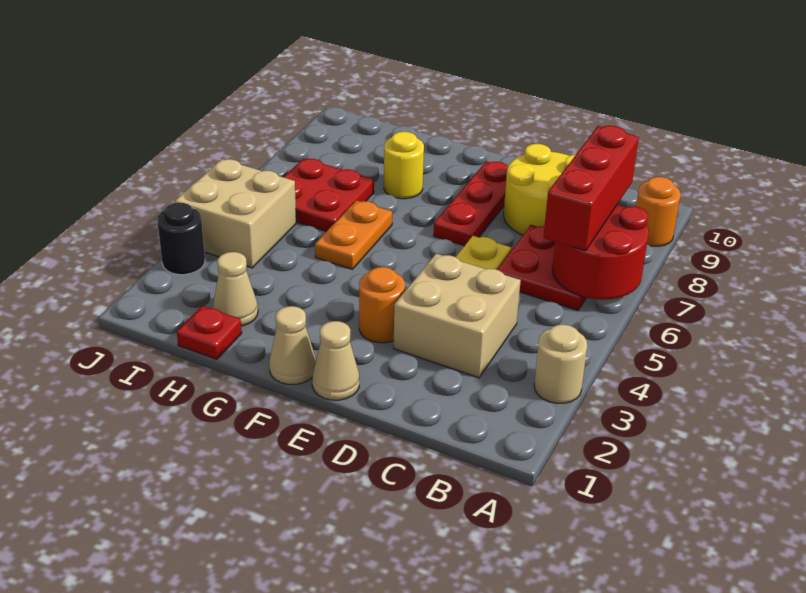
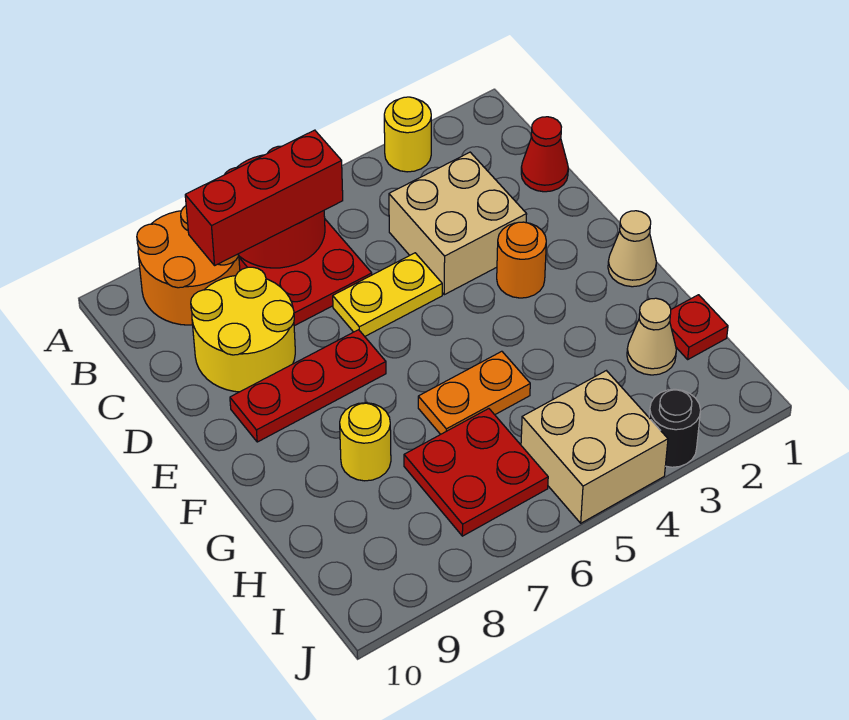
tan 1x1 round brick [534,325,587,403] -> yellow 1x1 round brick [384,97,431,172]
orange 1x1 round brick [636,177,681,246] -> orange 2x2 round brick [137,206,240,325]
none -> red 1x1 cone [521,117,568,192]
tan 1x1 cone [312,321,359,400] -> none

